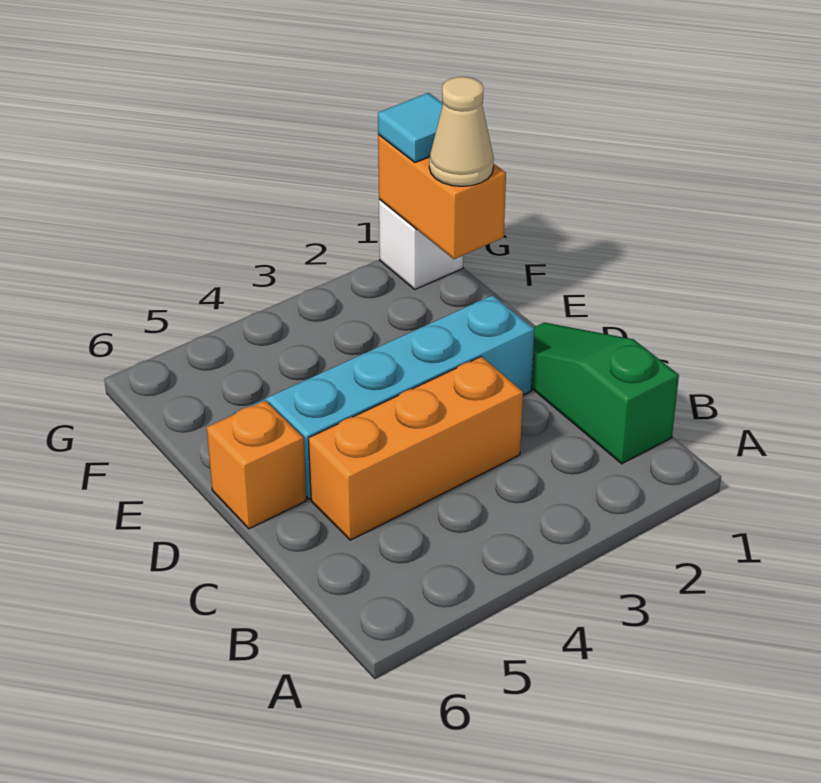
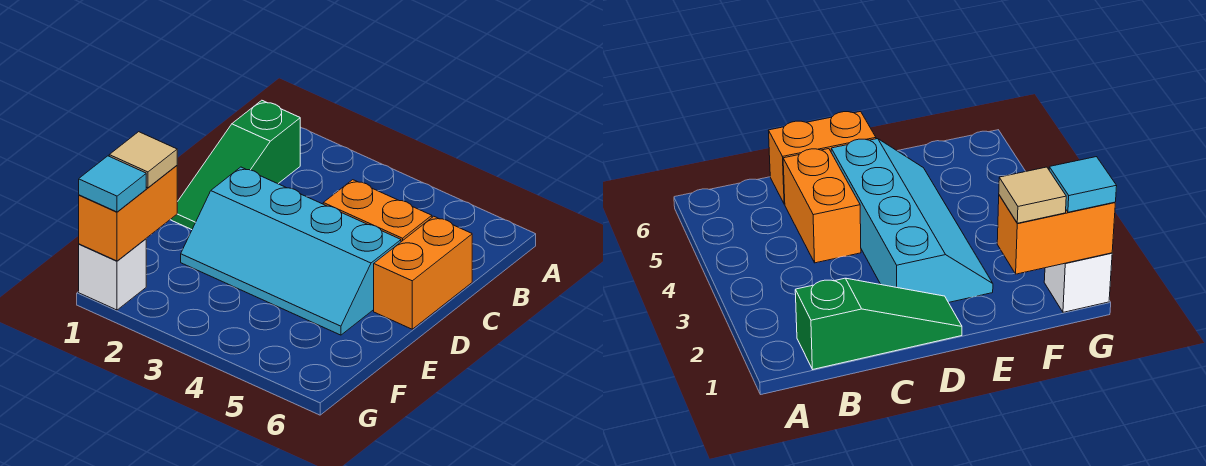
orange 1x3 brick [309,356,523,540] -> orange 1x2 brick [323,180,432,242]
orange 1x1 brick [207,400,306,529] -> orange 1x2 brick [374,216,472,329]
tan 1x1 cone [429,77,494,186] -> tan 1x1 tile [109,132,177,188]

